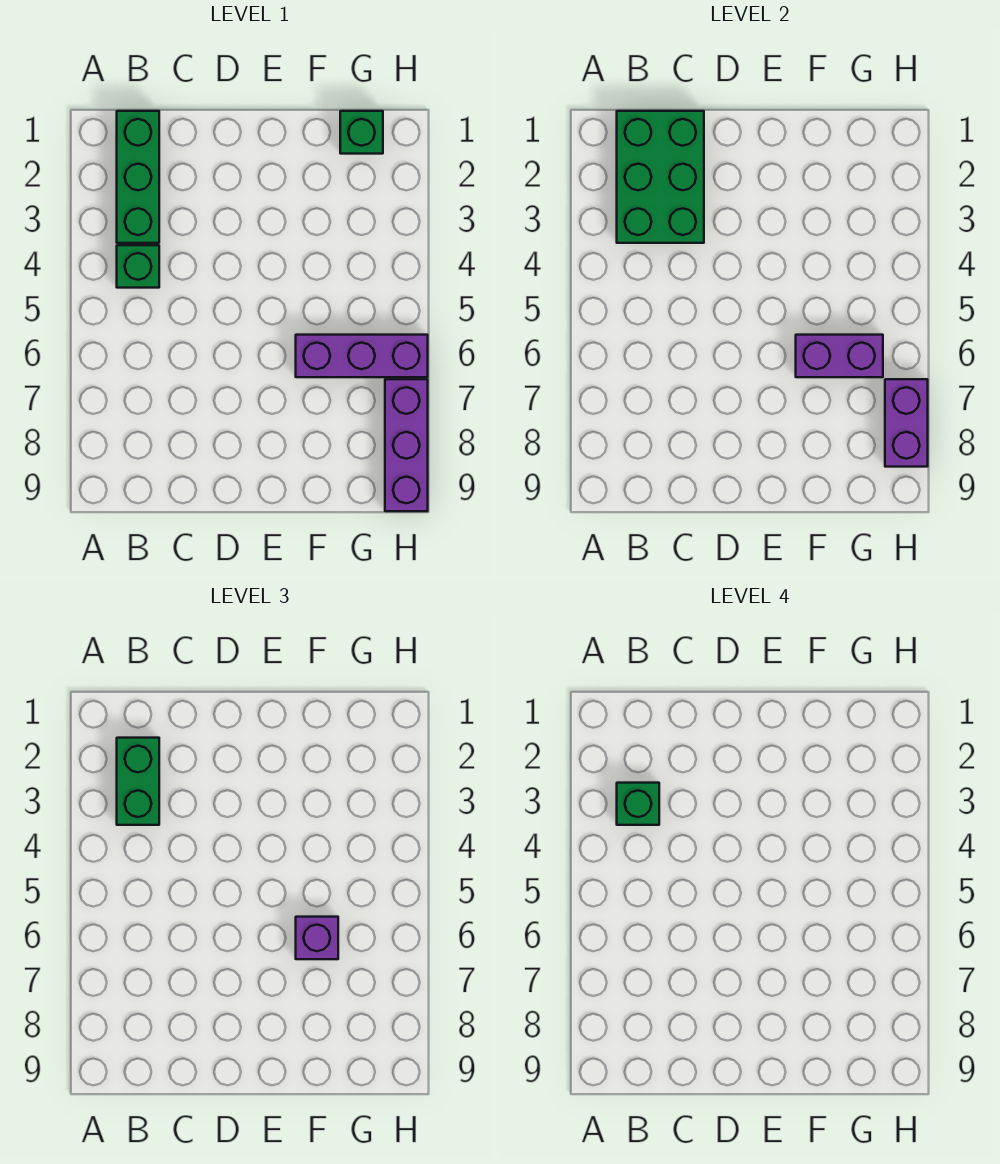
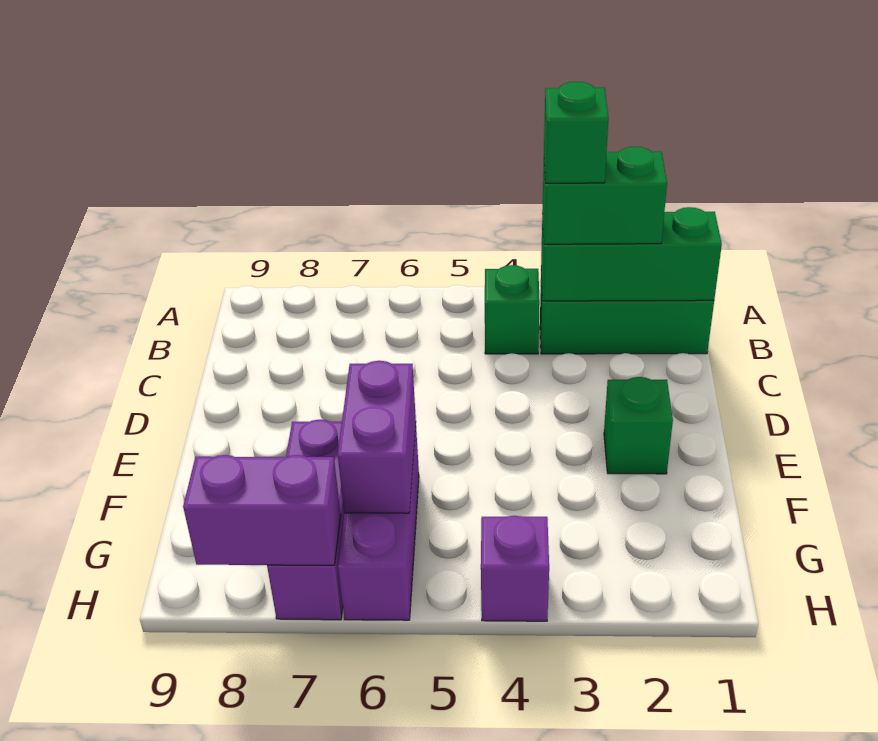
green 2x3 brick [617,111,704,243] -> green 1x3 brick [541,207,722,301]
purple 1x1 brick [296,917,338,959] -> purple 1x1 brick moved to [481,516,549,621]
green 1x1 brick [340,111,383,154] -> green 1x1 brick moved to [604,377,673,474]
purple 1x3 brick [385,379,428,511] -> purple 1x3 brick turned to [267,420,344,620]

